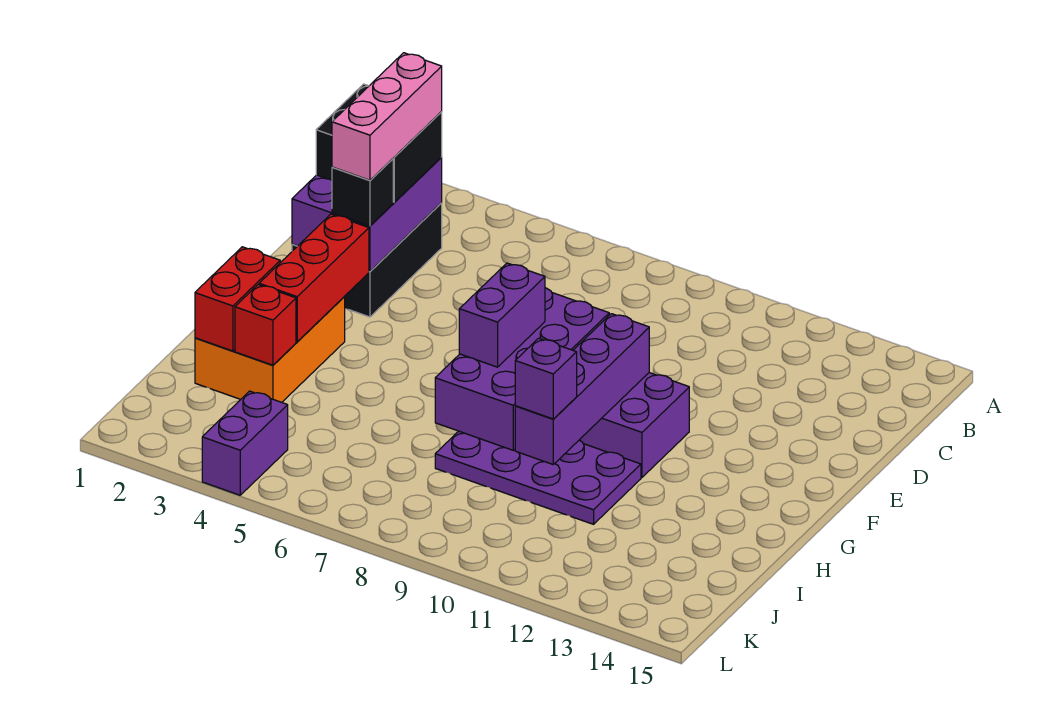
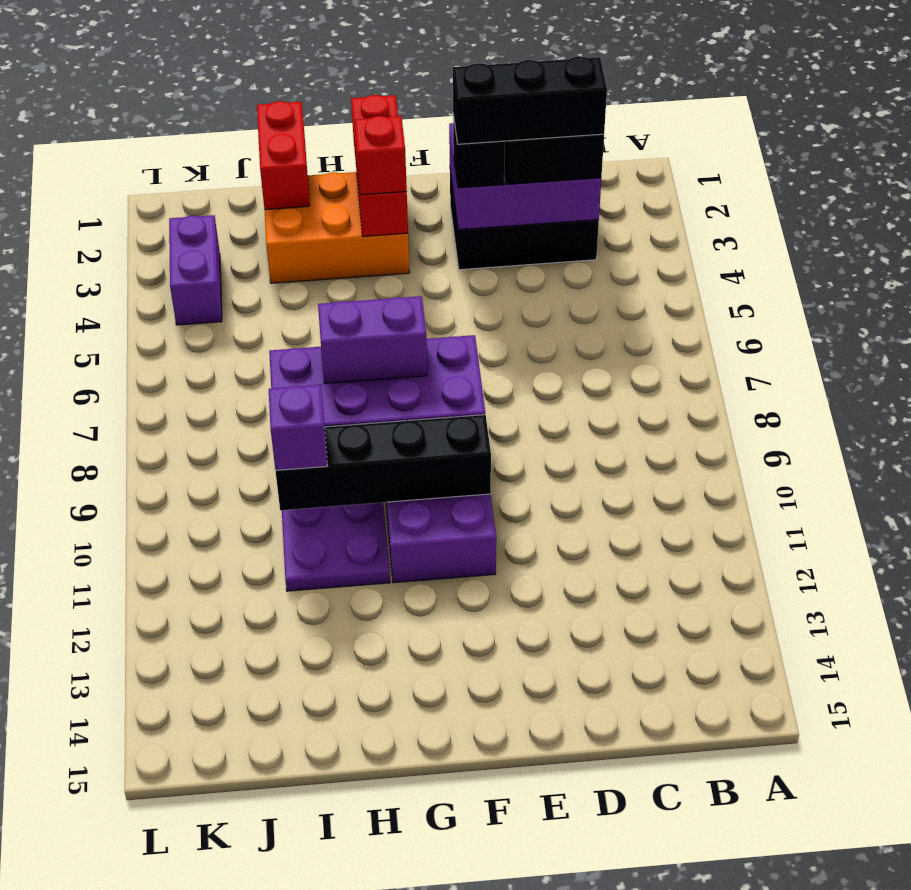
pink 1x3 brick [332,53,442,180] -> black 1x3 brick [453,56,607,144]
red 1x3 brick [259,214,369,342] -> red 1x3 brick turned to [351,95,408,236]
purple 1x4 brick [515,314,649,464] -> black 1x4 brick [275,415,491,510]
red 1x2 brick [195,247,280,351] -> red 1x2 brick turned to [257,101,310,210]
red 1x1 brick [235,285,296,365] -> red 1x1 brick moved to [355,116,407,195]
purple 1x2 brick [202,391,288,495] -> purple 1x2 brick turned to [169,215,222,325]

